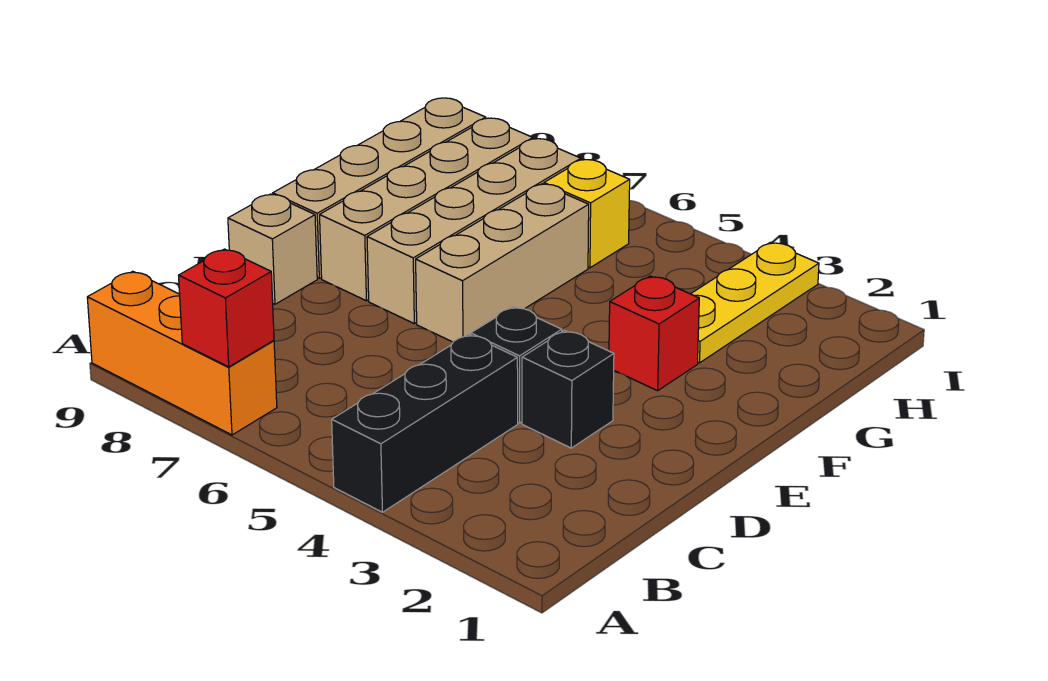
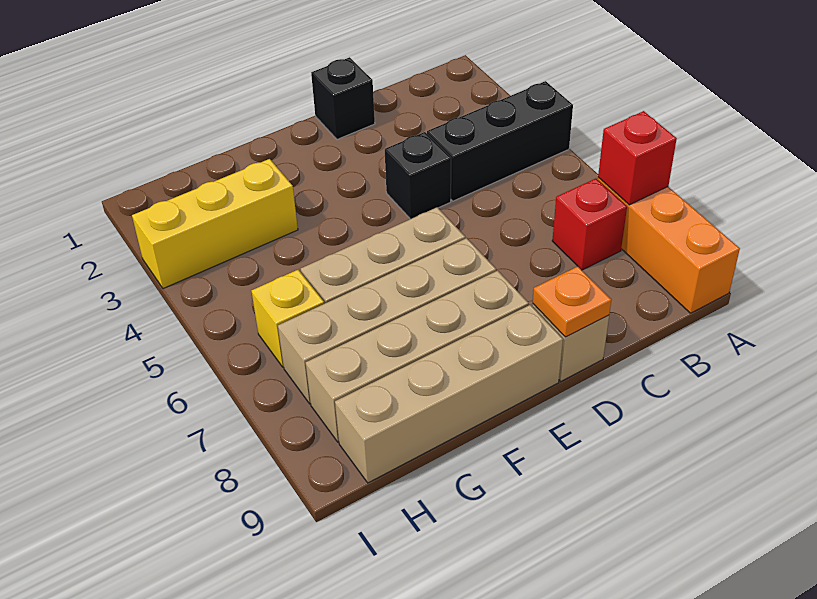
black 1x1 brick [522,331,614,448] -> black 1x1 brick moved to [311,57,375,139]
none -> orange 1x1 plate [533,266,611,337]
red 1x1 brick [609,276,699,391] -> red 1x1 brick moved to [552,179,627,270]
yellow 1x3 plate [691,242,819,363] -> yellow 1x3 brick [132,159,298,289]

